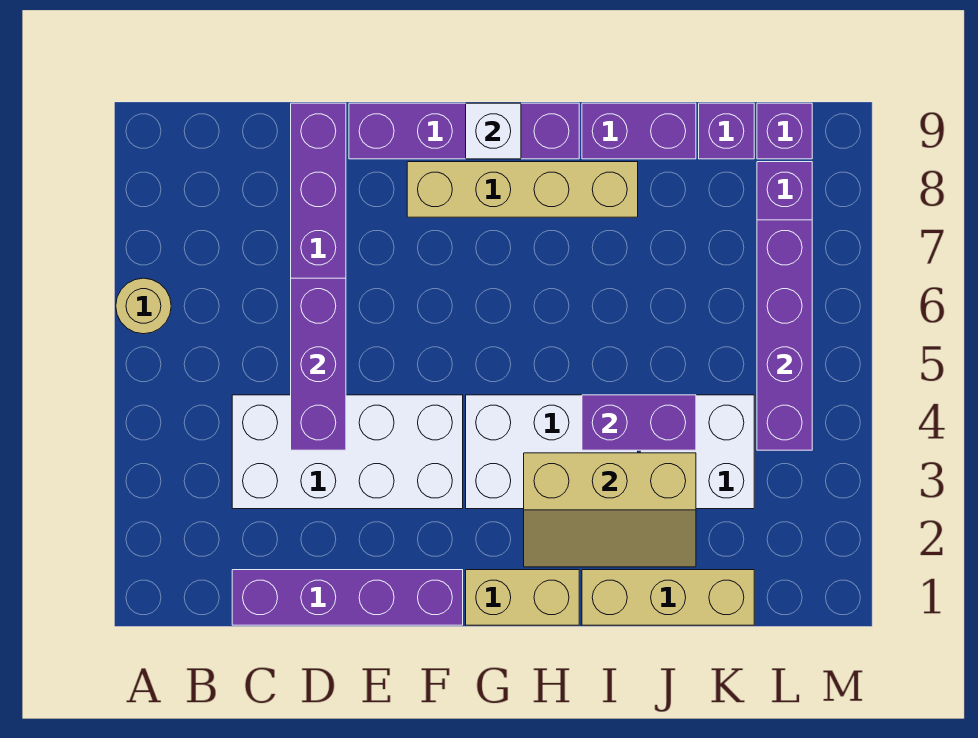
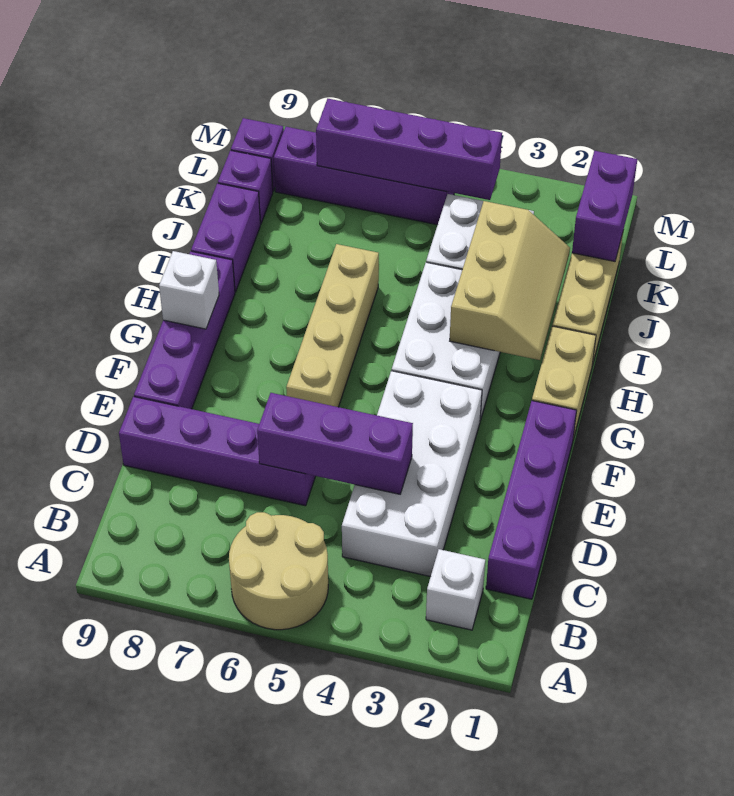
tan 1x1 round brick [116,278,171,334] -> tan 2x2 round brick [229,512,328,630]
none -> white 1x1 brick [426,549,485,630]
tan 1x4 brick [407,162,638,217] -> tan 1x4 brick moved to [286,244,379,407]
purple 1x2 brick [582,395,696,450] -> purple 1x2 brick moved to [572,151,637,261]

